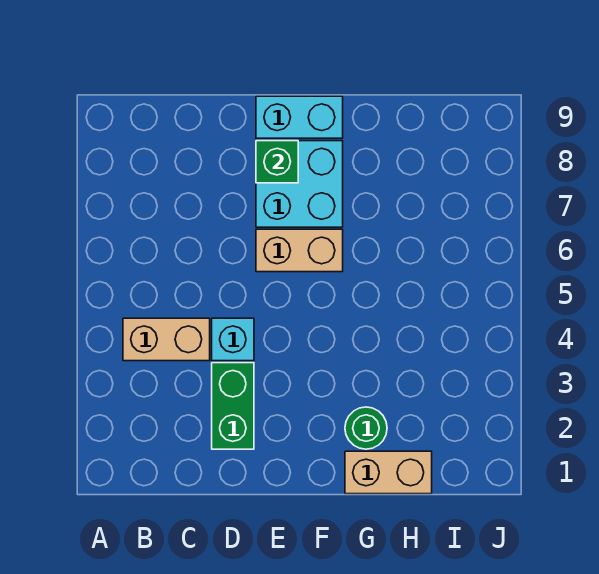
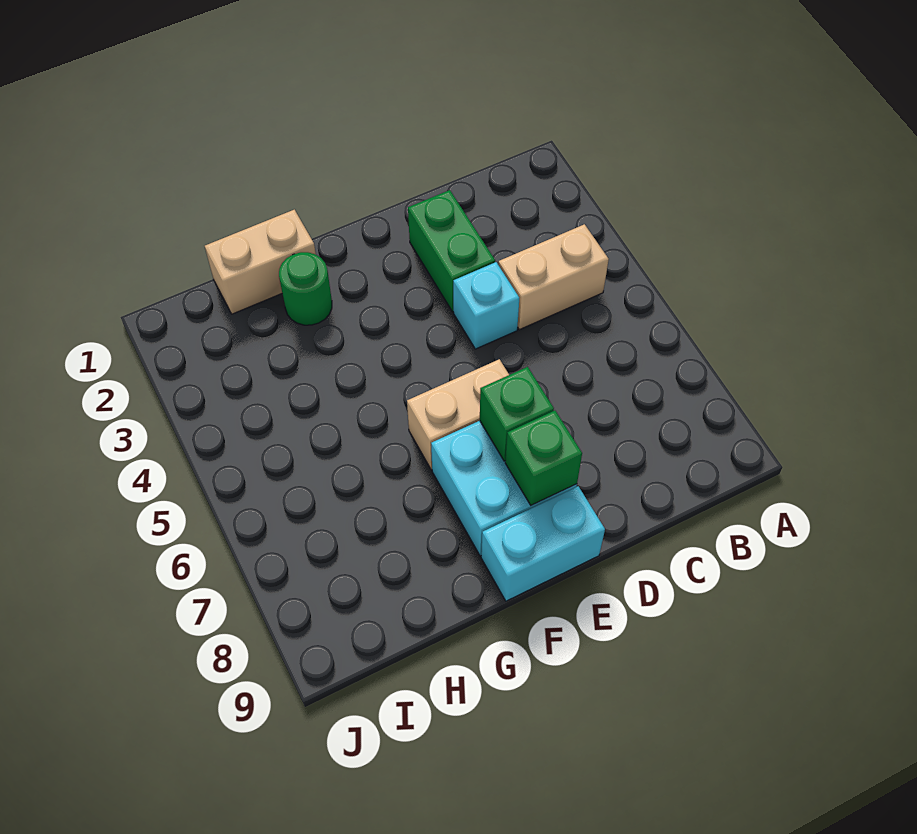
none -> green 1x1 brick [480,367,554,461]

